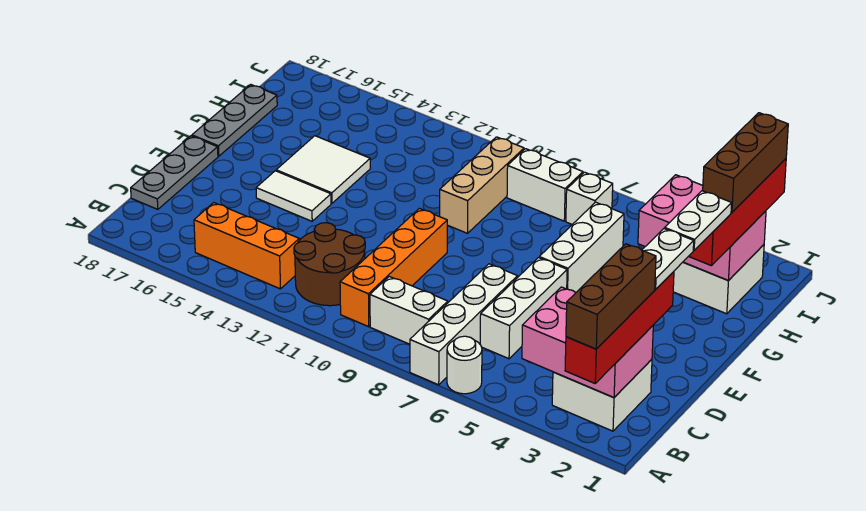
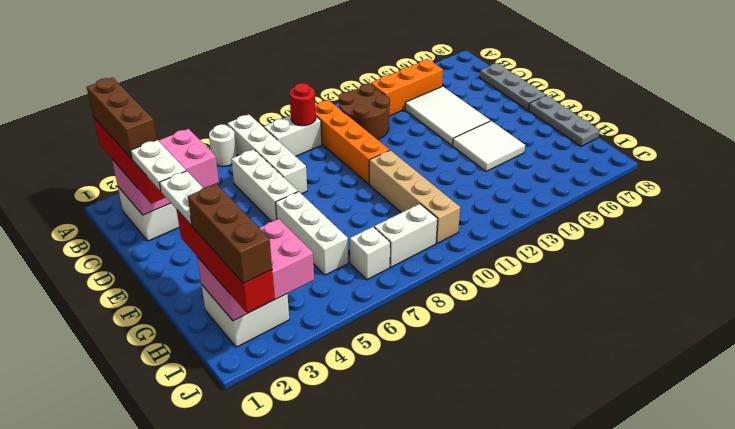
none -> red 1x1 round brick [289,83,316,126]
white 1x2 tile [256,171,331,221] -> white 2x3 tile [405,86,490,145]
tan 1x3 brick [440,137,524,233] -> tan 1x4 brick [369,150,460,243]

